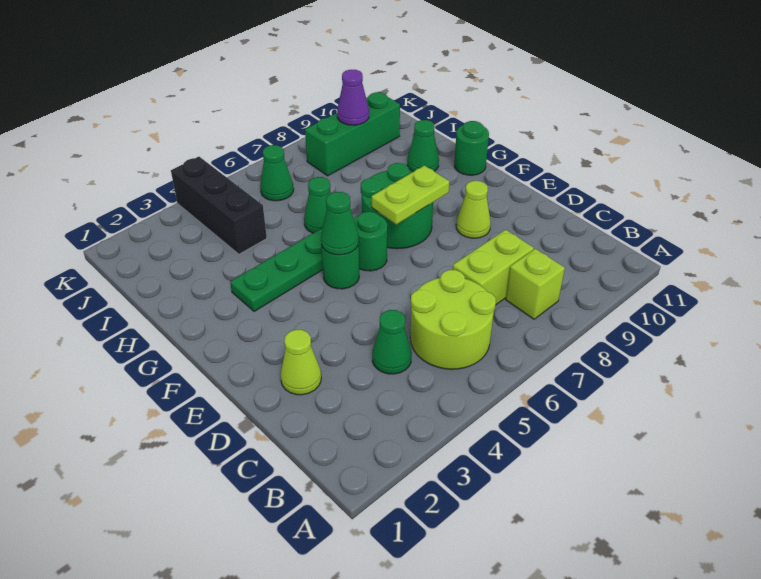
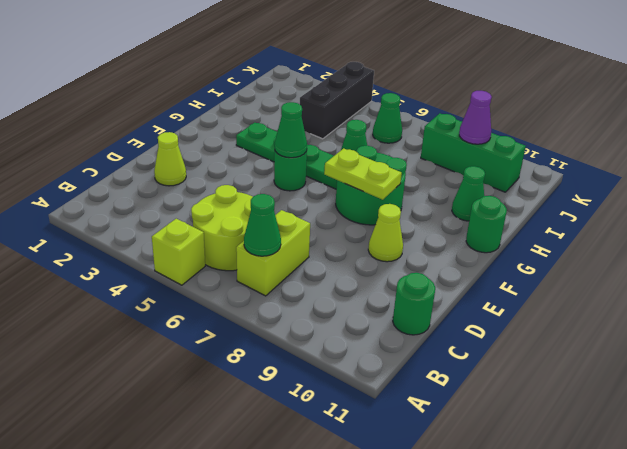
lime 1x1 brick [506,249,565,319] -> lime 1x1 brick moved to [152,219,205,285]
green 1x1 cone [372,310,412,374] -> green 1x1 cone moved to [244,194,281,256]
lime 1x2 brick [453,230,534,304] -> lime 1x2 brick turned to [236,210,310,296]
green 1x1 round brick [354,212,387,271] -> green 1x1 round brick moved to [393,273,435,335]

